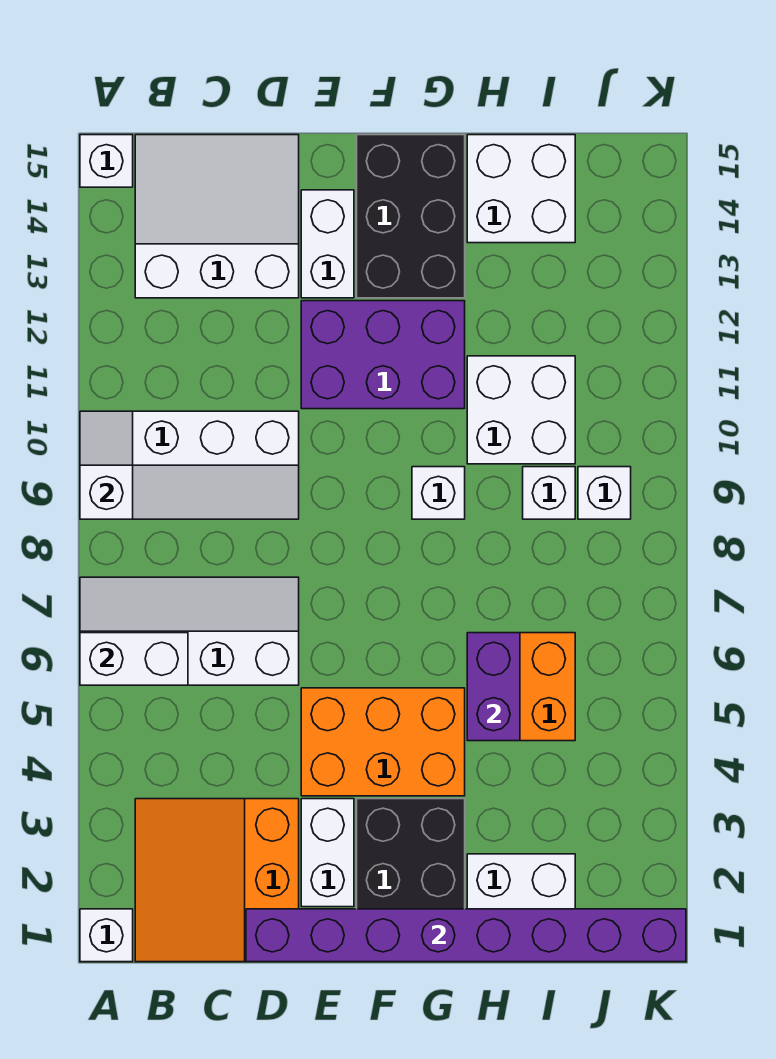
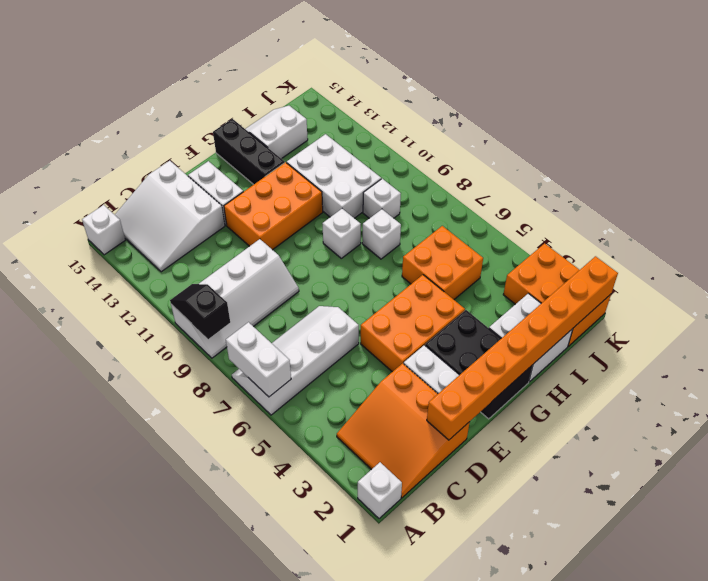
white 1x2 brick [80,633,188,685] -> white 1x2 brick turned to [226,322,291,397]
white 1x2 slope [80,411,133,519] -> black 1x2 slope [170,284,230,339]
white 3x3 slope [135,135,299,298] -> white 3x3 slope turned to [115,161,225,272]
purple 1x8 brick [246,909,686,962] -> orange 1x8 brick [427,256,618,440]
purple 2x3 brick [301,301,465,409] -> orange 2x3 brick [224,162,323,250]
black 2x3 brick [357,135,465,298] -> black 1x3 brick [213,119,285,185]
purple 1x2 brick [467,633,520,741] -> none
white 2x2 brick [467,356,575,464] -> white 2x3 brick [287,134,381,218]
white 2x2 brick [467,135,575,243] -> white 2x2 slope [246,106,308,159]
none -> orange 2x3 brick [503,243,611,346]
white 1x1 brick [578,467,631,519] -> white 1x1 brick moved to [362,209,401,259]

